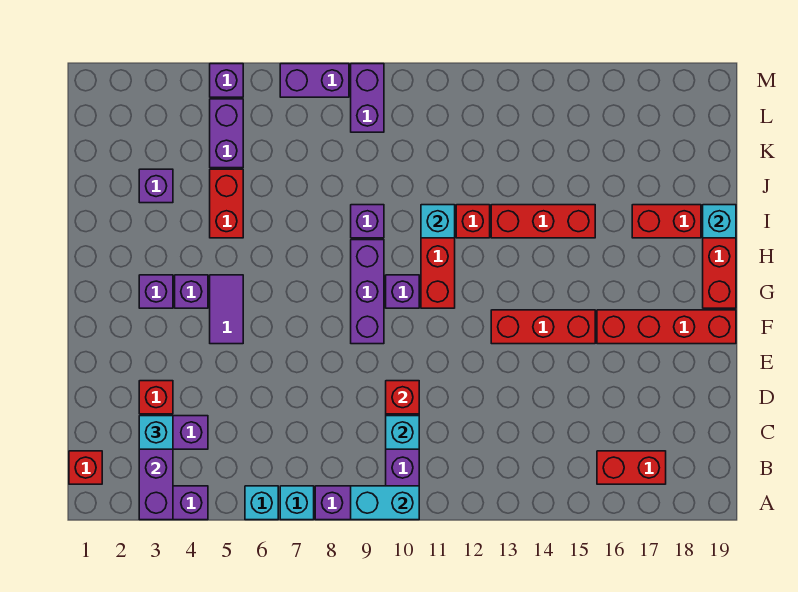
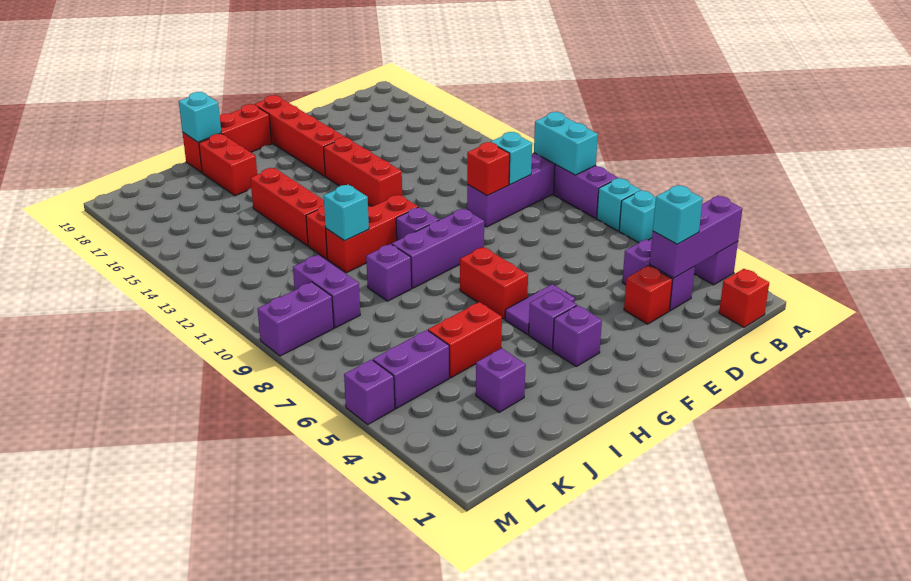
red 1x2 brick [597,451,666,484] -> red 1x2 brick moved to [460,247,528,319]
purple 1x2 brick [280,64,349,97] -> purple 1x2 brick moved to [293,255,360,328]

